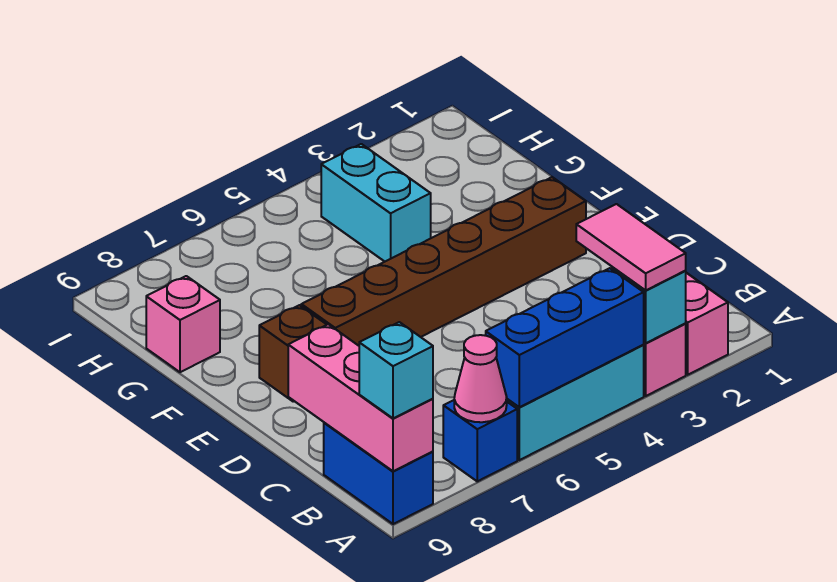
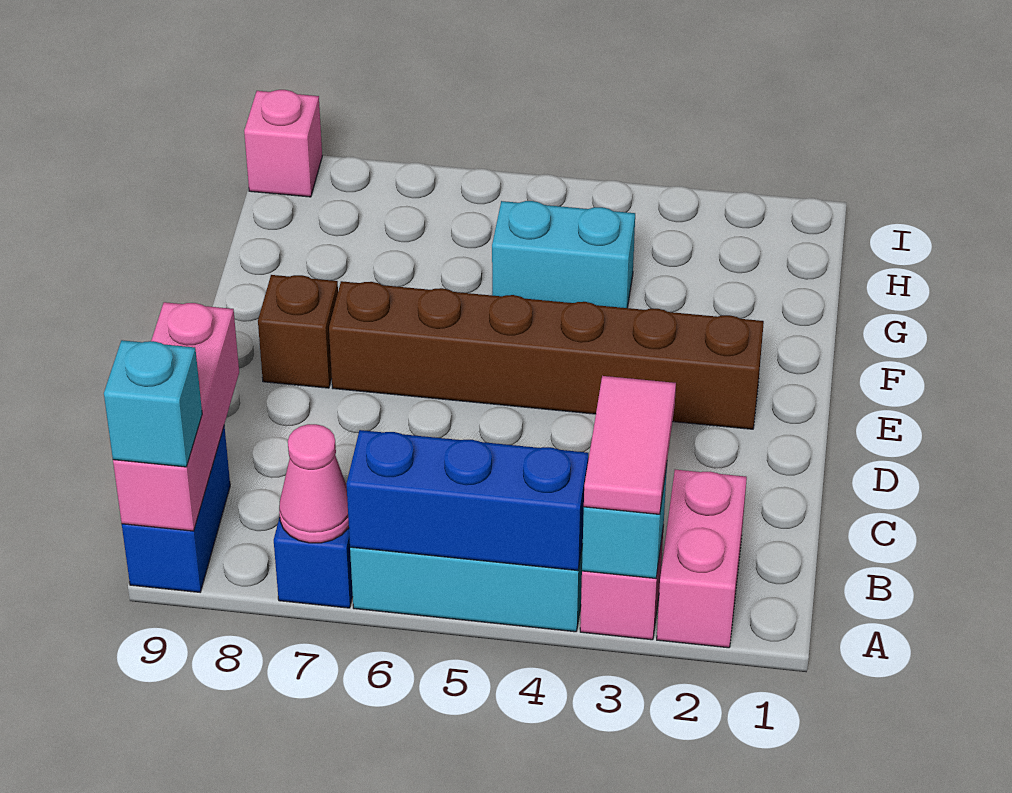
cyan 1x2 brick [321,144,431,261] -> cyan 1x2 brick turned to [492,201,635,308]
pink 1x1 brick [146,276,220,372] -> pink 1x1 brick moved to [244,90,322,197]

